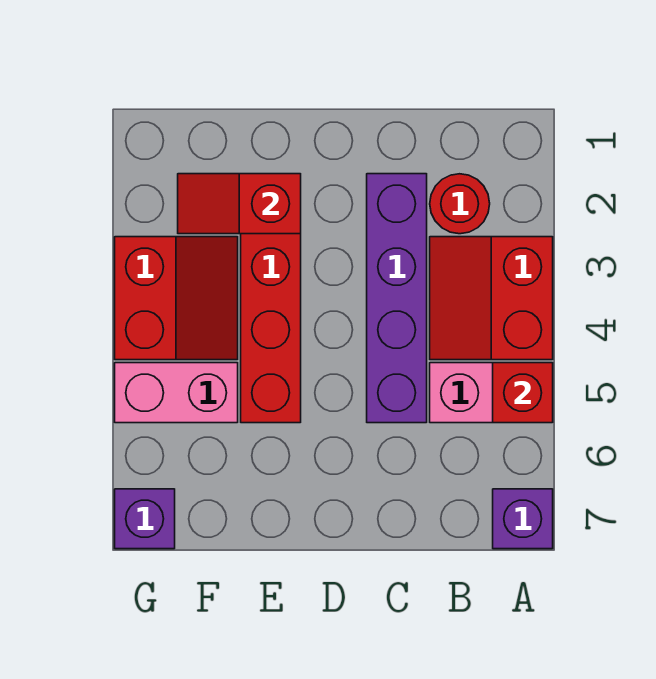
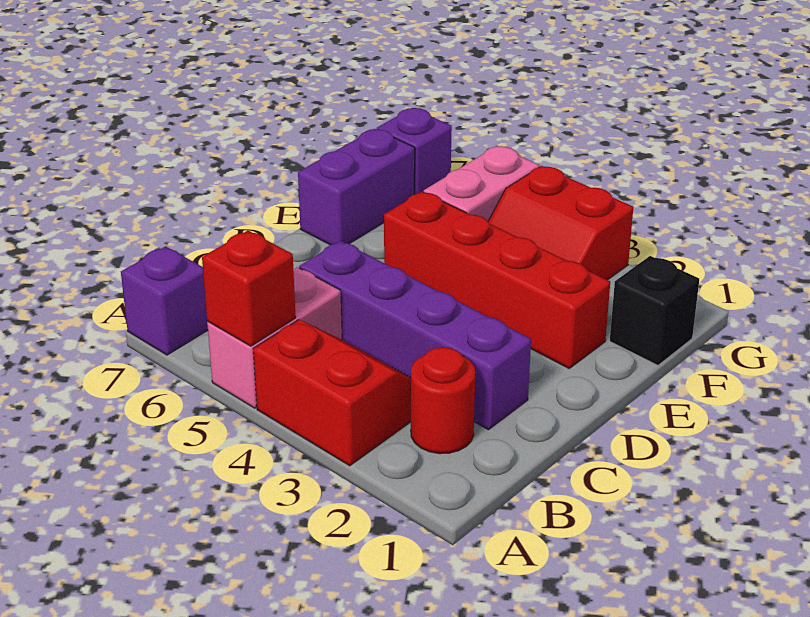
red 1x2 slope [178,174,301,234] -> none
none -> purple 1x2 brick [298,129,415,245]
none -> black 1x1 brick [610,256,699,365]

